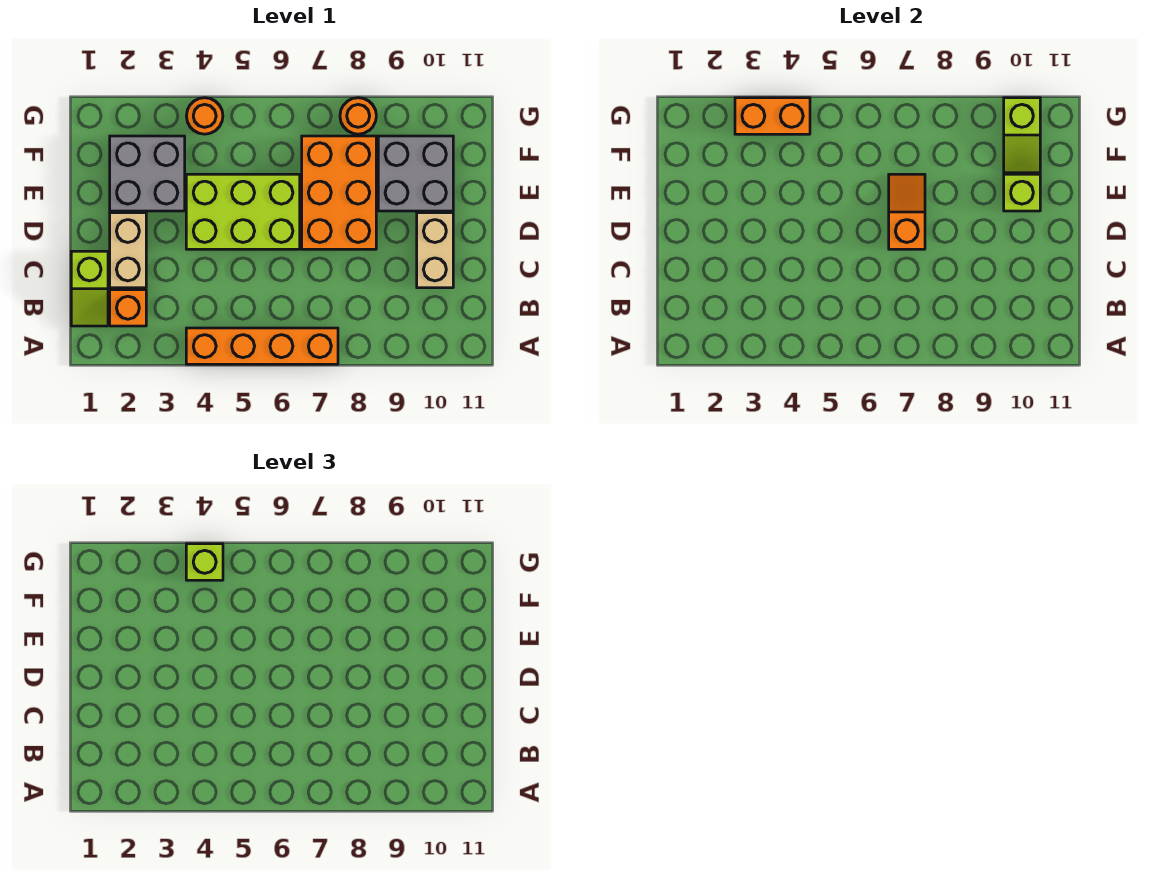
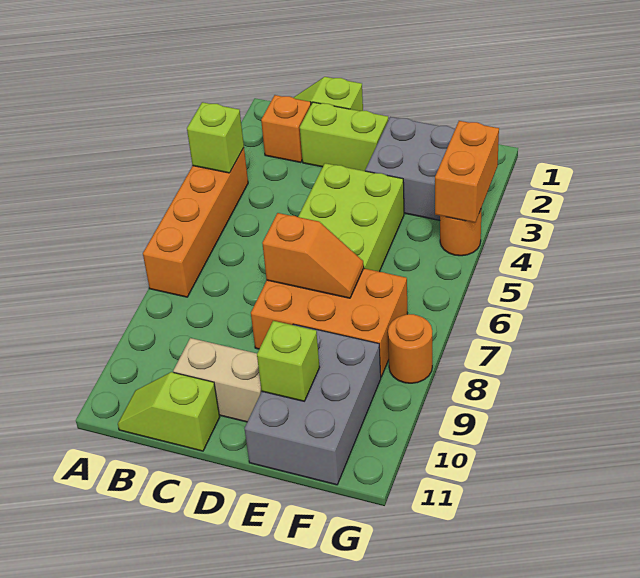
tan 1x2 brick [110,213,146,288] -> lime 1x2 brick [300,102,388,171]
grey 2x2 brick [378,136,453,211] -> grey 2x3 brick [245,324,381,485]
lime 1x2 slope [1004,98,1040,173] -> lime 1x2 slope moved to [118,372,220,451]
lime 1x1 brick [186,544,223,580] -> lime 1x1 brick moved to [187,102,244,173]

